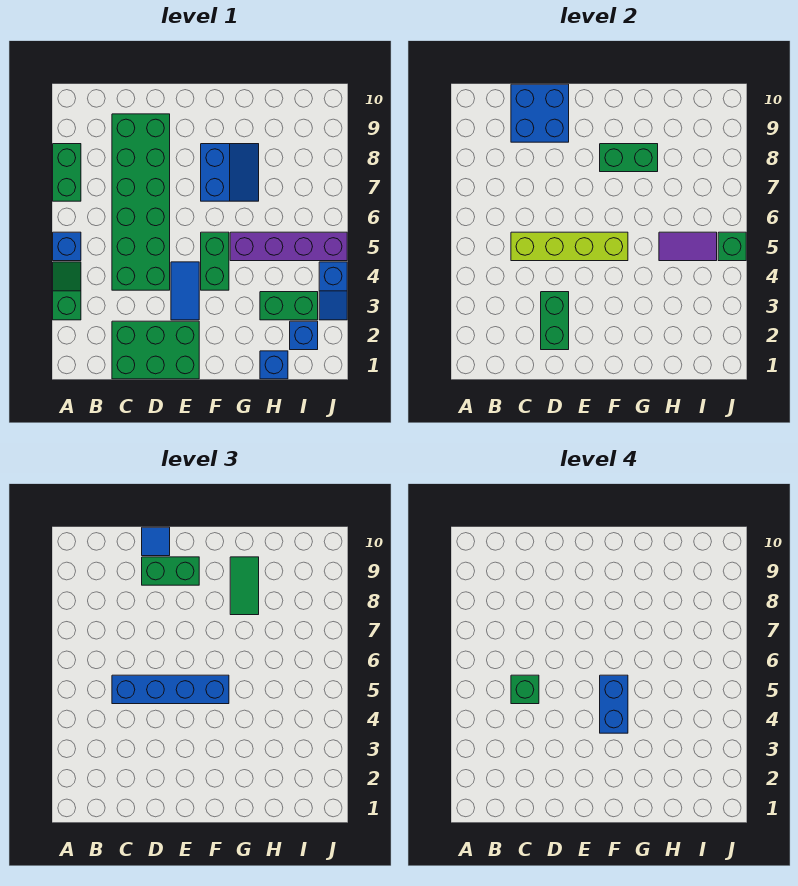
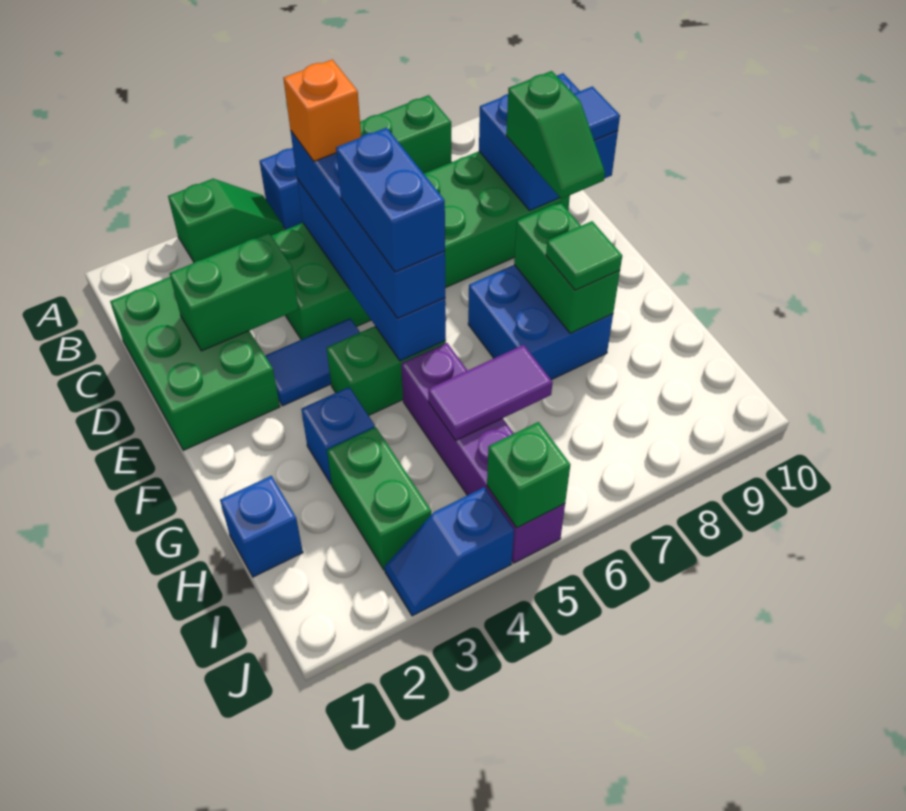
lime 1x4 brick [511,232,628,261] -> blue 1x4 brick [297,179,446,361]
green 1x1 brick [511,675,539,704] -> orange 1x1 brick [283,60,361,161]
green 1x2 brick [142,557,199,585] -> green 1x2 slope [506,71,605,199]
blue 1x2 brick [600,675,628,733] -> blue 1x2 brick turned to [336,128,445,272]
blue 2x2 slope [201,144,259,201] -> blue 2x2 brick [468,265,613,380]
green 1x2 tile [230,557,259,615] -> green 1x1 tile [546,221,622,290]
purple 1x2 tile [659,232,717,261] -> purple 1x2 tile turned to [428,345,553,440]
blue 1x1 brick [290,321,318,350] -> blue 1x1 brick moved to [301,387,375,484]

